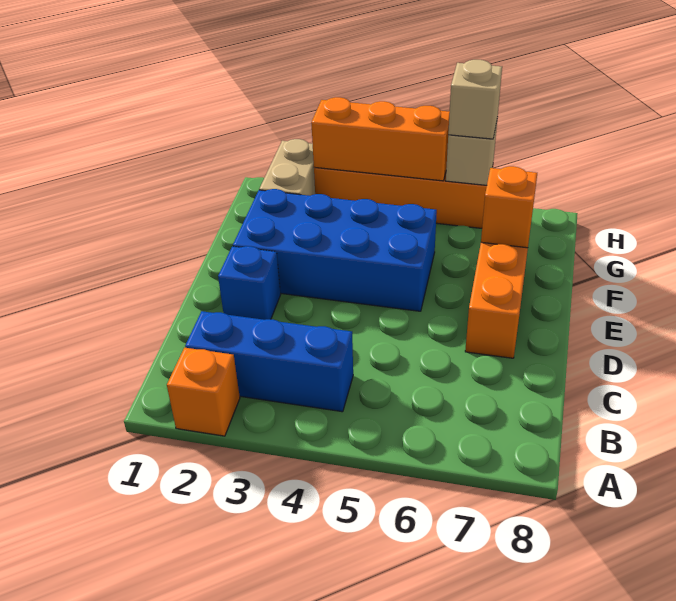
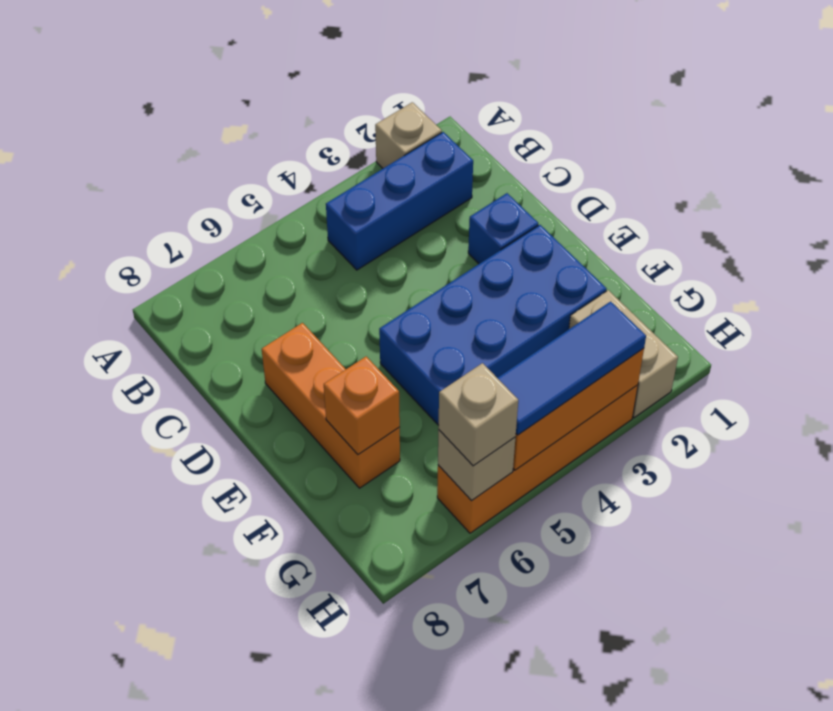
orange 1x1 brick [167,348,240,436] -> tan 1x1 brick [375,102,442,168]
none -> blue 1x3 tile [498,302,646,435]

